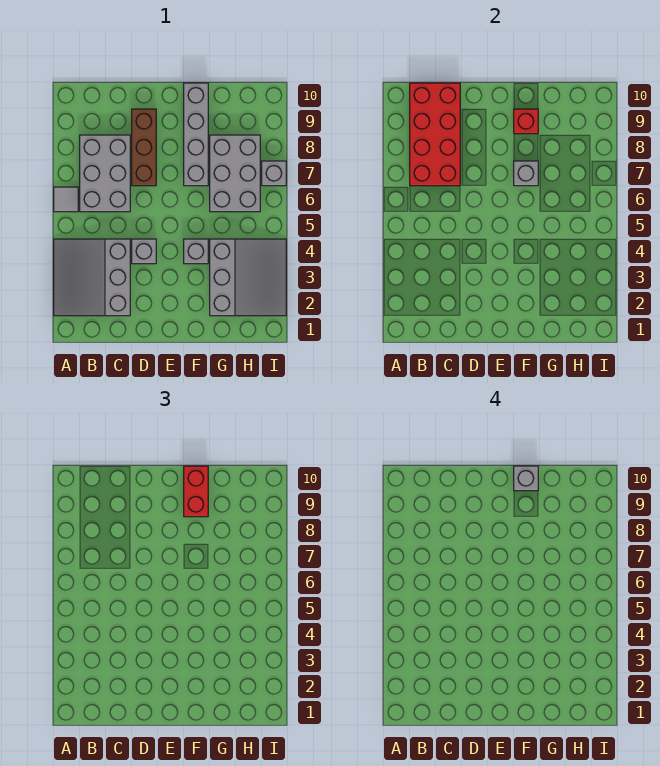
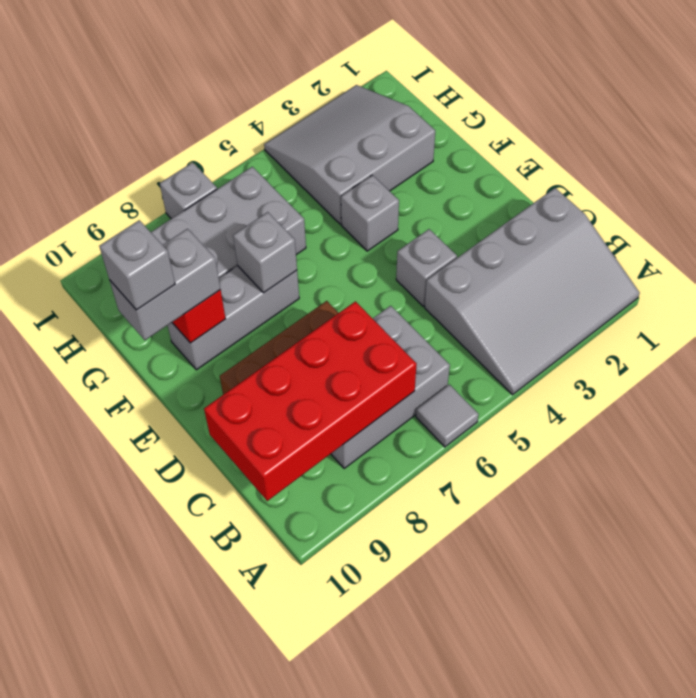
grey 3x3 slope [54,239,130,316] -> grey 3x4 slope [425,188,640,395]
grey 1x4 brick [184,83,208,186] -> grey 1x3 brick [168,266,299,370]
red 1x2 brick [184,466,208,517] -> grey 1x2 brick [110,229,220,340]

